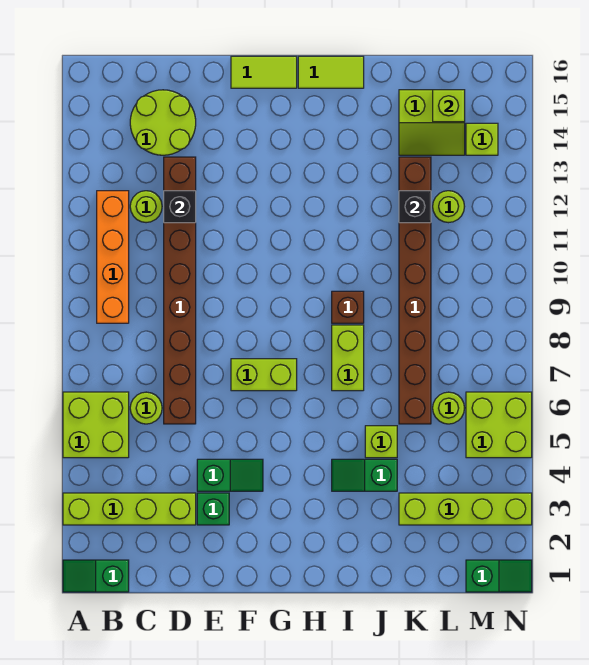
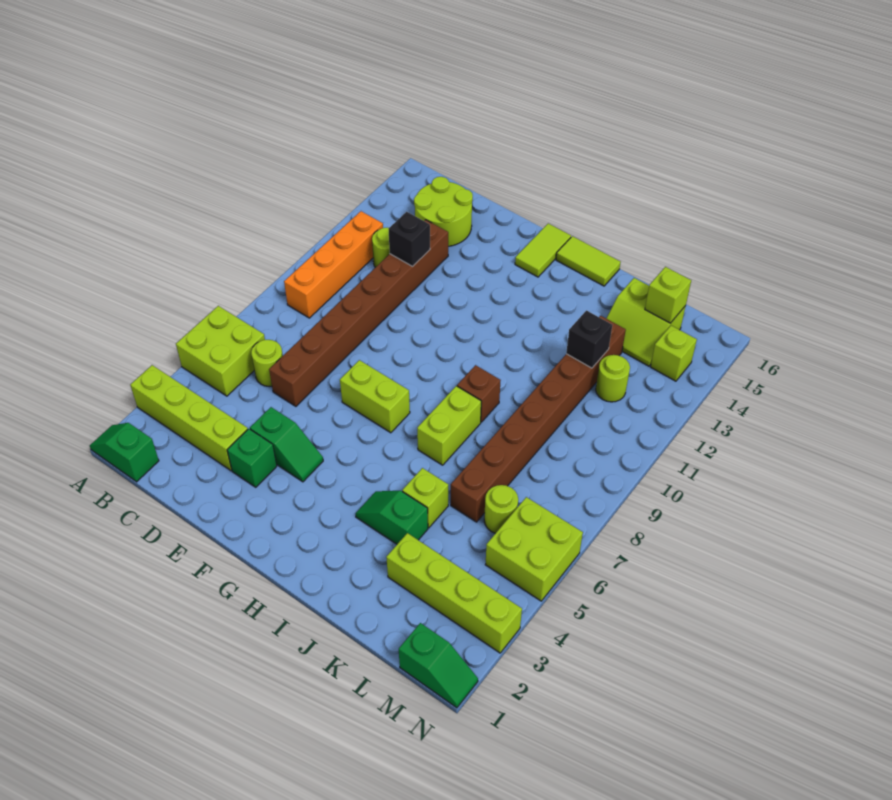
lime 1x2 tile [231,56,297,88] -> lime 1x2 tile turned to [515,223,571,277]

